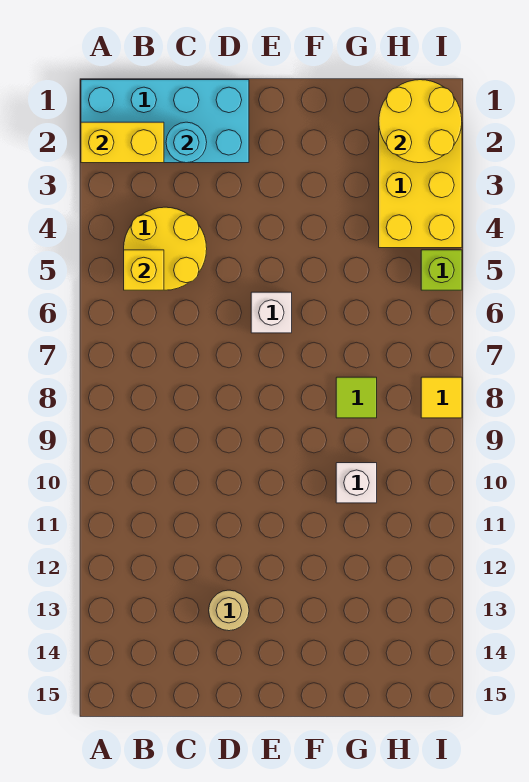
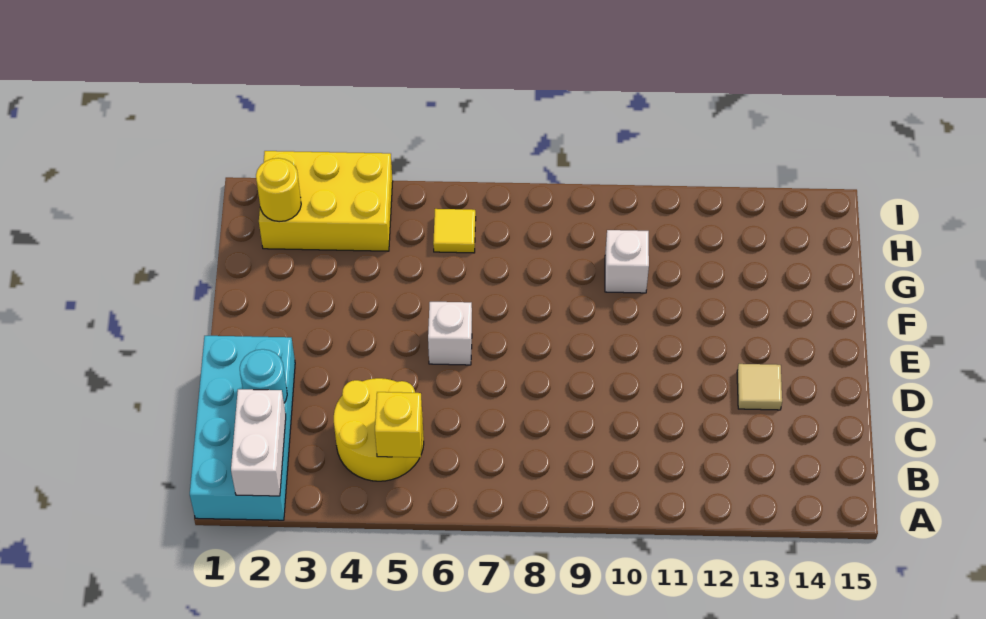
yellow 1x2 brick [81,122,164,163] -> white 1x2 brick [231,389,286,496]
tan 1x1 round brick [209,590,249,631] -> tan 1x1 tile [737,364,782,410]
lime 1x1 tile [336,377,377,418] -> none
yellow 2x2 round brick [379,80,462,163] -> yellow 1x1 round brick [256,158,301,222]
lime 1x1 brick [421,250,462,290] -> none
yellow 1x1 tile [421,377,462,418] -> yellow 1x1 tile moved to [433,209,476,253]

